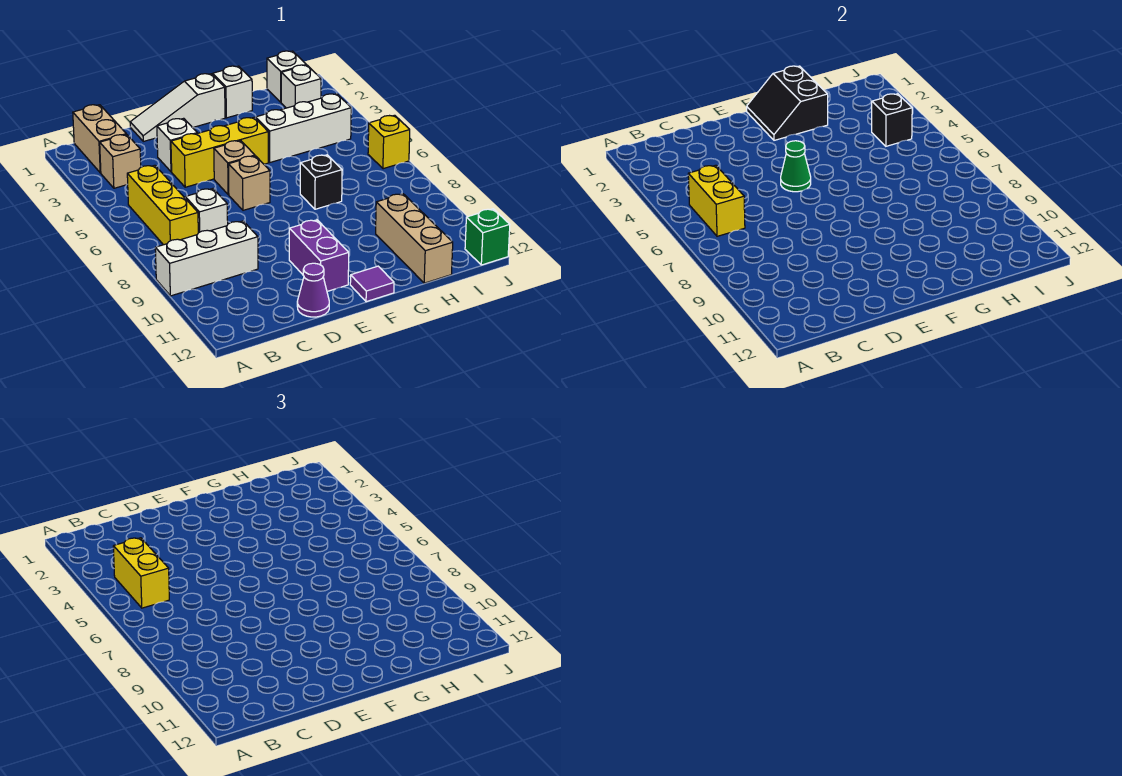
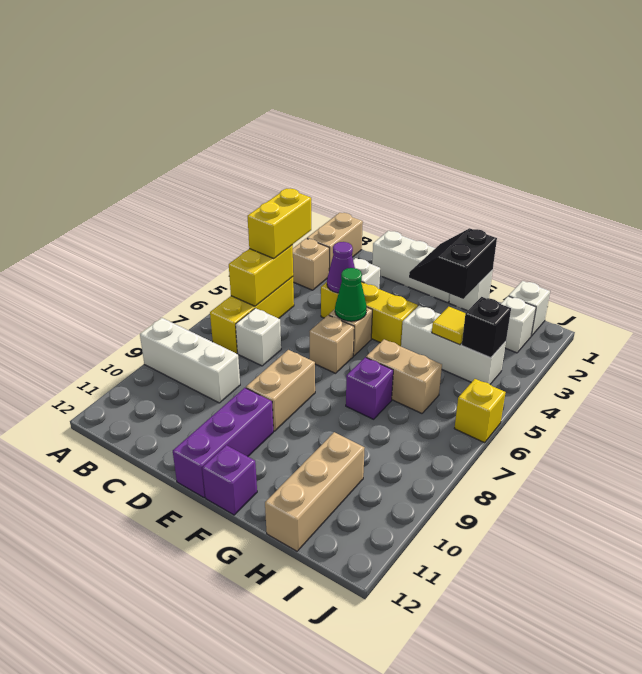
white 1x3 slope [130,74,225,141] -> white 1x3 brick [372,231,450,303]
purple 1x1 cone [297,263,329,317] -> purple 1x1 cone moved to [327,242,355,293]
none -> tan 1x2 brick [246,350,315,431]
purple 1x2 brick [289,220,349,291] -> purple 1x3 brick [173,388,273,498]
purple 1x1 tile [350,266,394,302] -> purple 1x1 brick [202,445,257,515]
none -> tan 1x2 brick [366,339,442,413]
black 1x1 brick [300,155,342,209] -> purple 1x1 brick [346,357,393,419]
none -> yellow 1x1 tile [432,307,465,345]
green 1x1 brick [465,209,510,265] -> none

